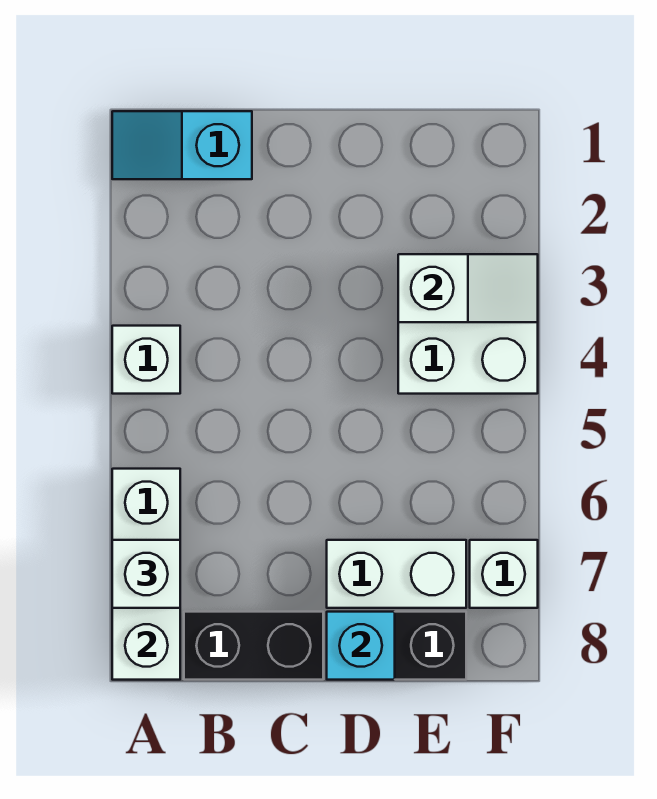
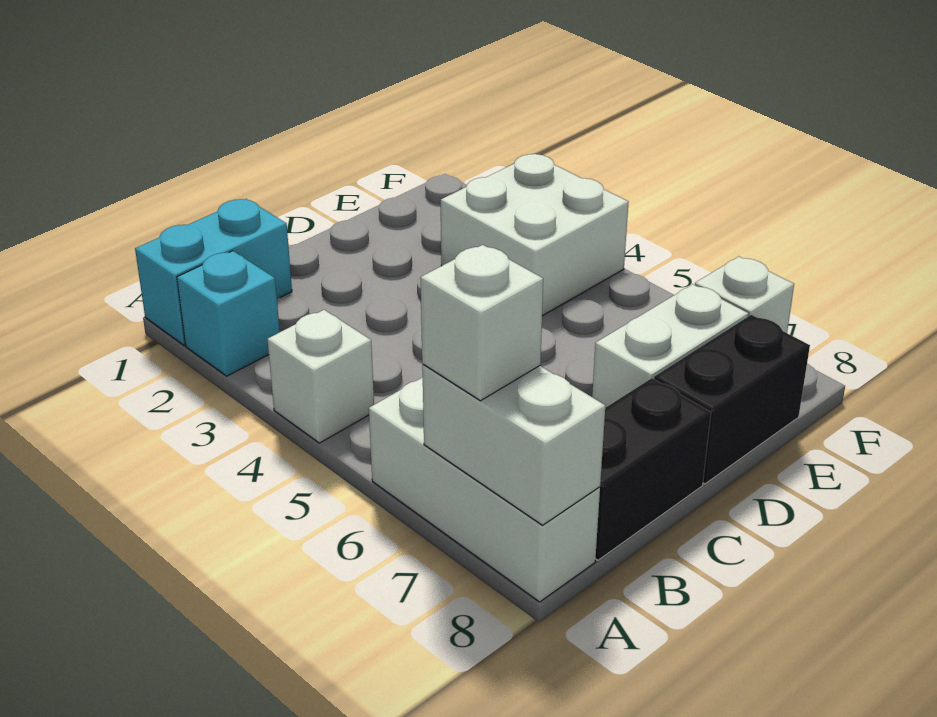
cyan 1x2 slope [112,111,252,179] -> cyan 1x2 brick [135,199,292,345]
cyan 1x1 brick [327,612,395,680] -> cyan 1x1 brick moved to [177,251,280,376]
white 1x2 slope [398,254,538,322] -> none

